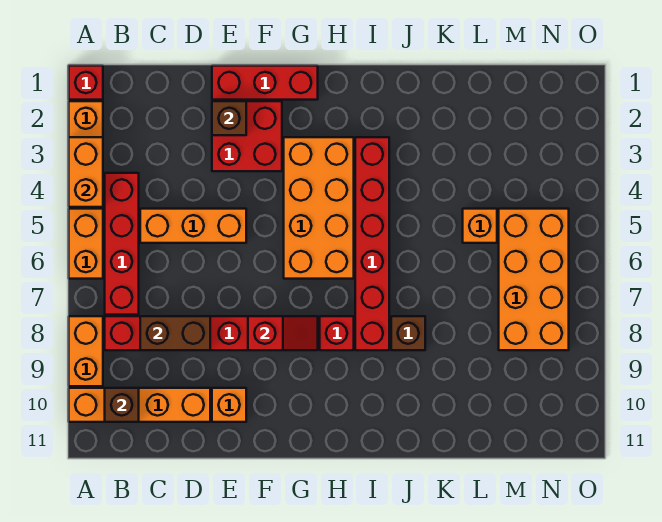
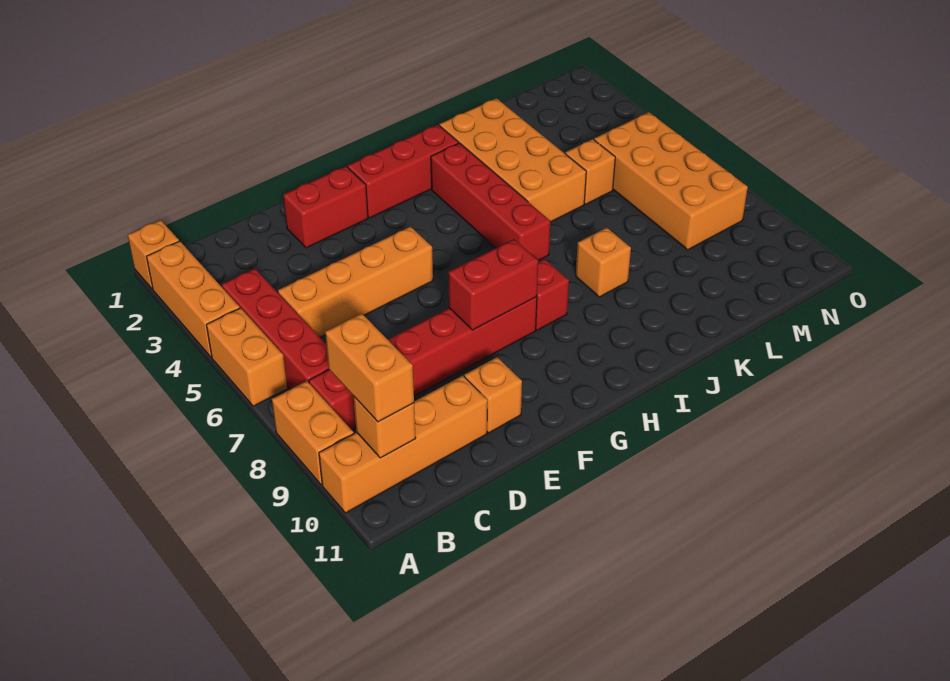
red 1x1 brick [69,66,103,100] -> orange 1x1 brick [128,220,179,289]
orange 1x2 brick [69,137,103,207] -> orange 1x2 brick moved to [325,313,414,422]
brown 1x1 brick [105,388,139,422] -> orange 1x1 brick [354,397,416,458]
orange 1x3 brick [140,209,246,243] -> orange 1x4 brick [278,227,433,337]
brown 1x2 brick [140,316,210,350] -> none
red 1x3 brick [212,66,318,100] -> red 1x3 brick moved to [348,125,459,218]
red 2x2 brick [212,101,282,171] -> red 1x2 brick [283,166,368,248]
brown 1x1 brick [212,101,246,135] -> none
red 1x2 slope [248,316,318,350] -> red 1x2 brick [448,239,538,330]
orange 2x4 brick [284,137,354,279] -> orange 2x4 brick moved to [439,98,586,222]
red 1x6 brick [355,137,389,350] -> red 1x4 brick [431,143,550,261]
brown 1x1 brick [391,316,425,350] -> orange 1x1 brick [576,228,631,297]

